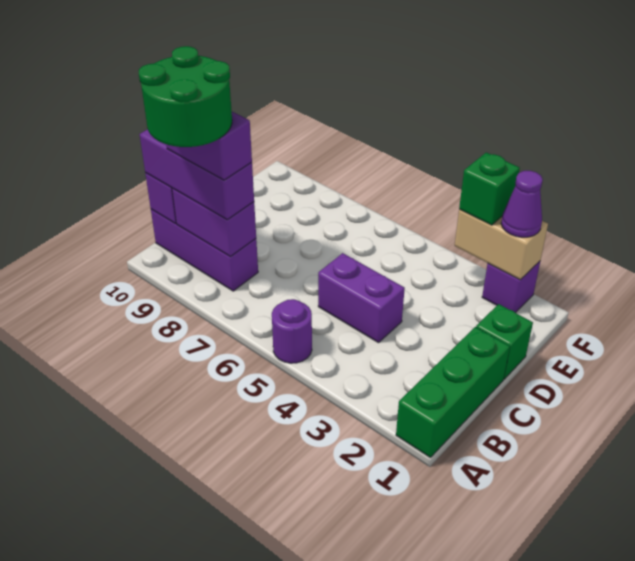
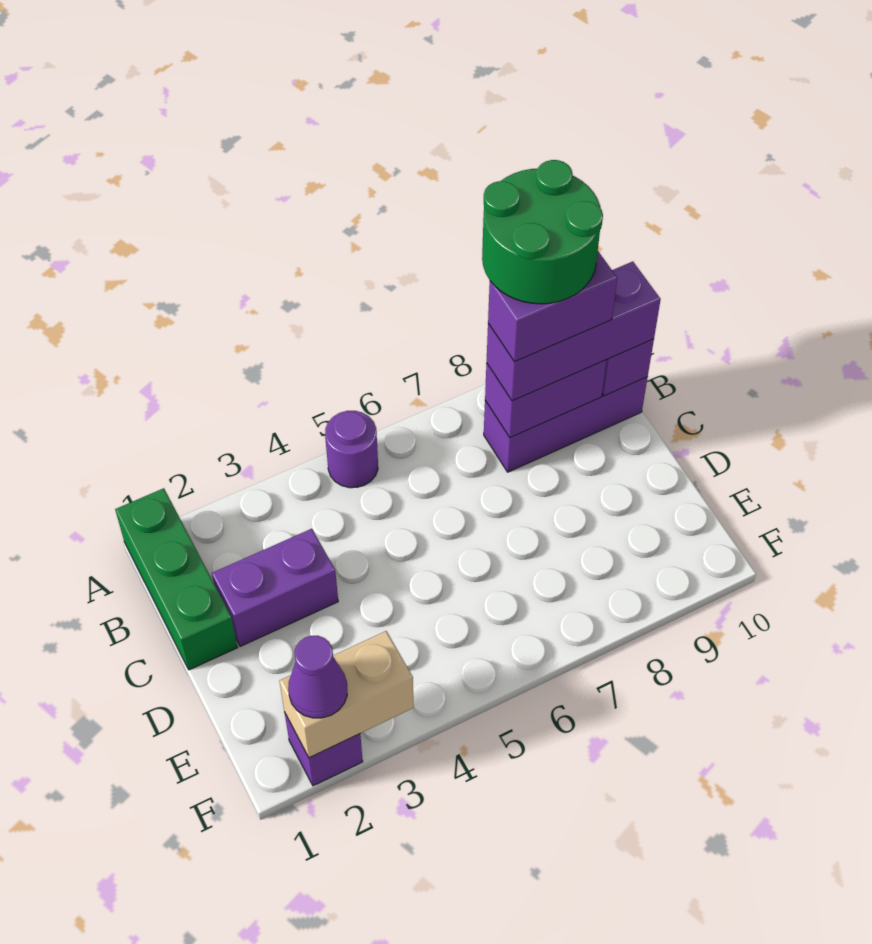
purple 1x2 brick [318,253,405,343] -> purple 1x2 brick moved to [212,529,338,646]
green 1x1 brick [476,304,533,379] -> none
green 1x1 brick [459,152,520,225] -> none

